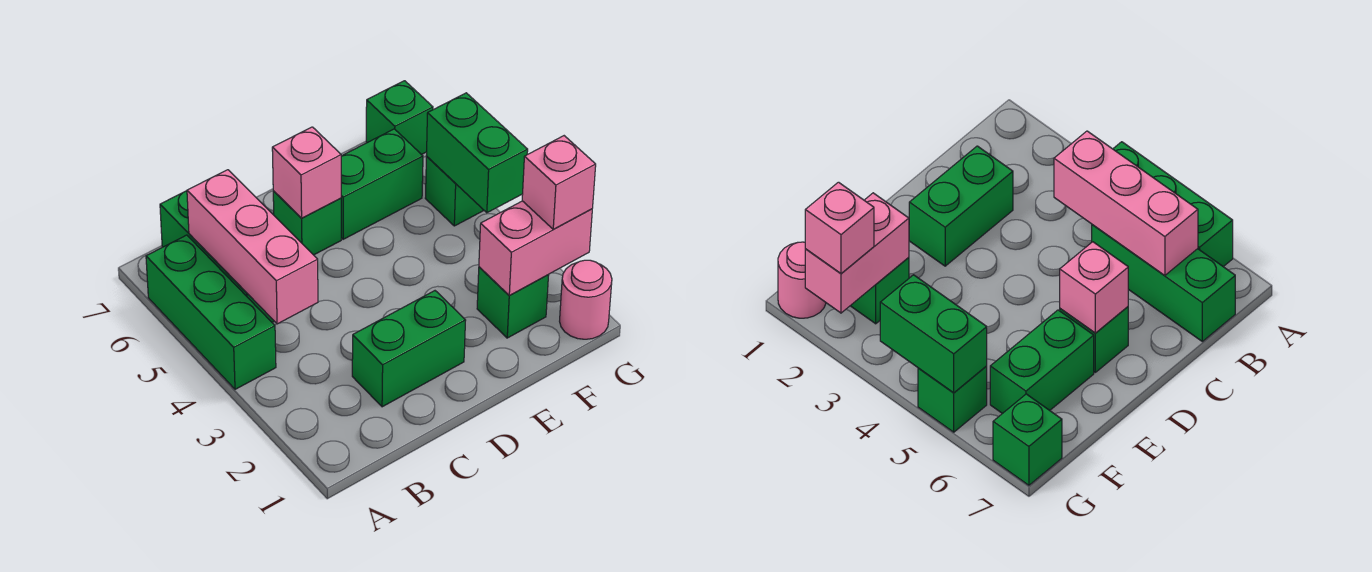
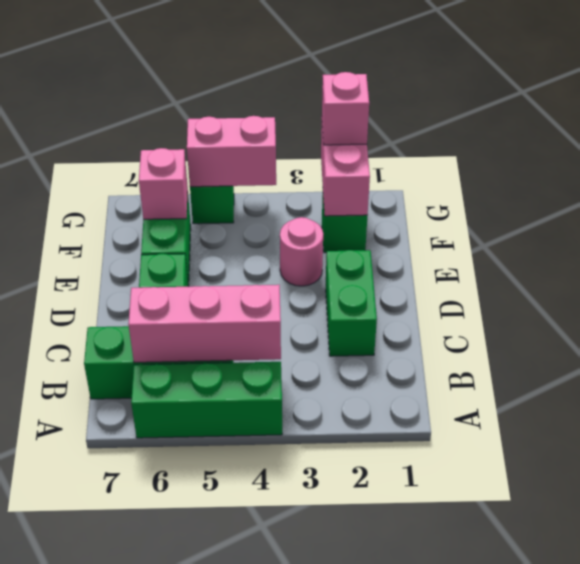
pink 1x1 brick [272,127,341,218] -> pink 1x1 brick moved to [139,148,188,219]
pink 1x1 round brick [560,260,612,339] -> pink 1x1 round brick moved to [280,217,323,286]
green 1x2 brick [426,93,528,213] -> pink 1x2 brick [187,116,276,187]
green 1x1 brick [366,81,433,155] -> none

